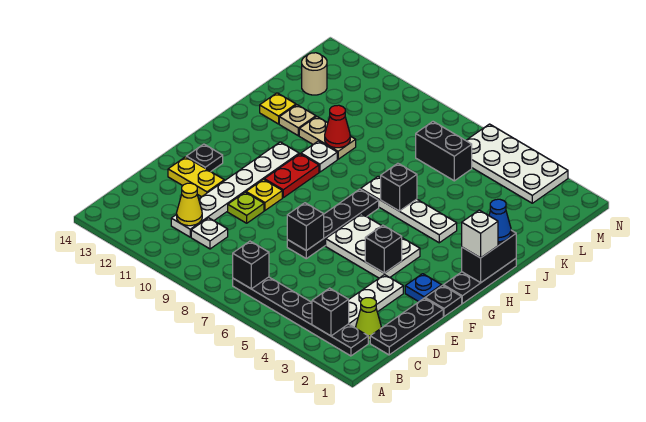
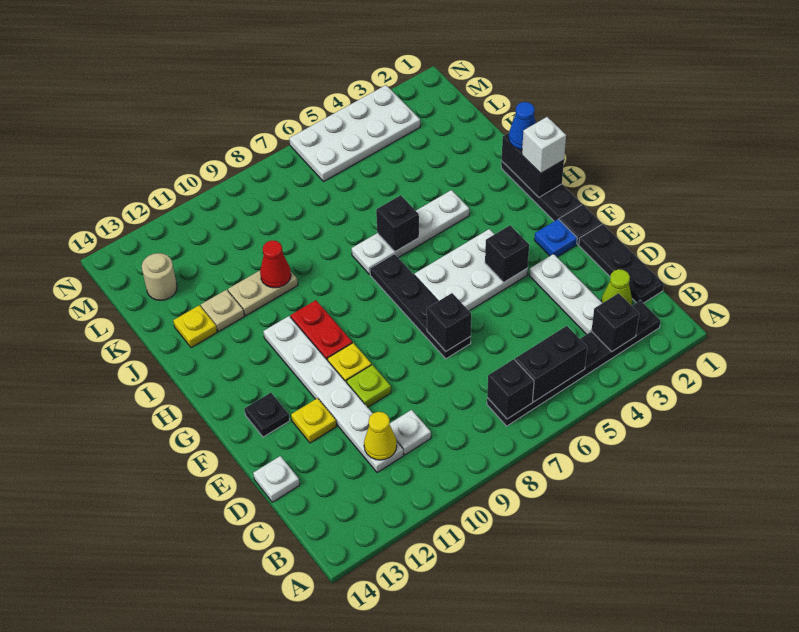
yellow 1x2 plate [168,157,224,197] -> yellow 1x1 plate [291,398,336,443]
white 1x1 plate [301,141,337,172] -> white 1x1 plate moved to [253,456,300,502]
black 1x2 brick [416,122,472,181] -> black 1x2 brick moved to [515,326,587,402]

